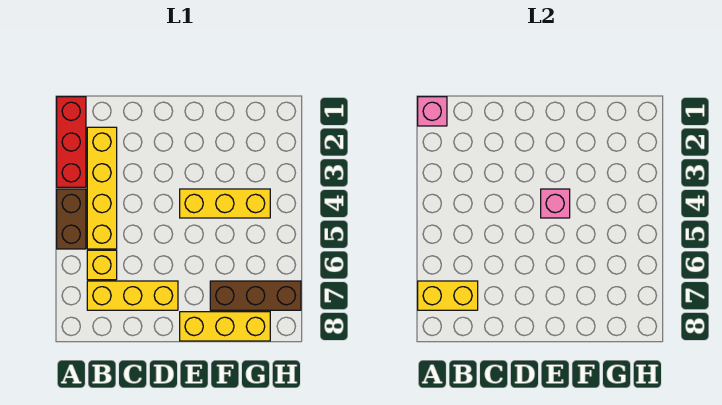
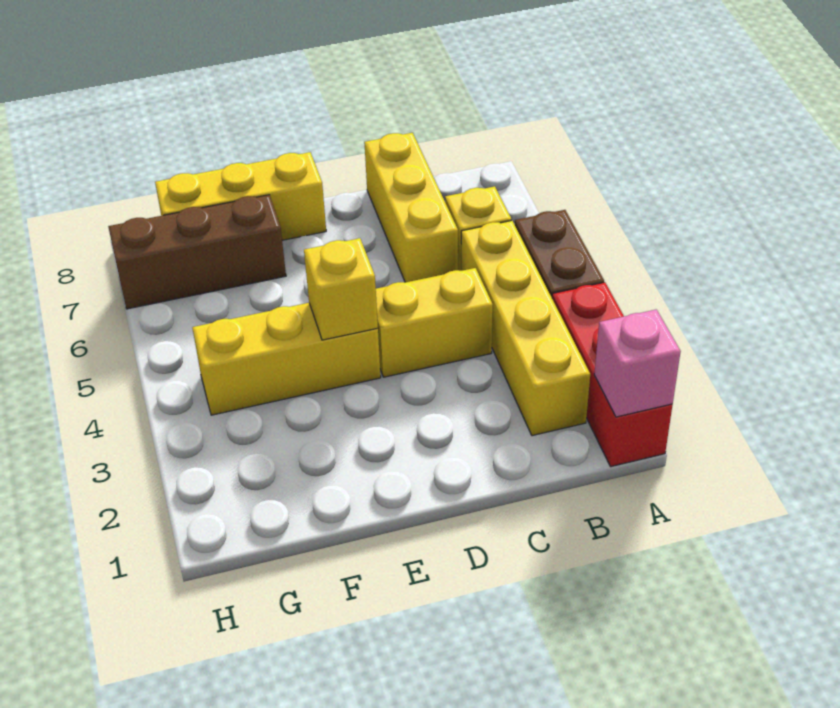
yellow 1x2 brick [418,281,478,310] -> yellow 1x2 brick moved to [376,268,493,377]
yellow 1x3 brick [87,281,178,310] -> yellow 1x3 brick turned to [364,133,458,283]
pink 1x1 brick [541,189,570,218] -> yellow 1x1 brick [304,238,378,340]

